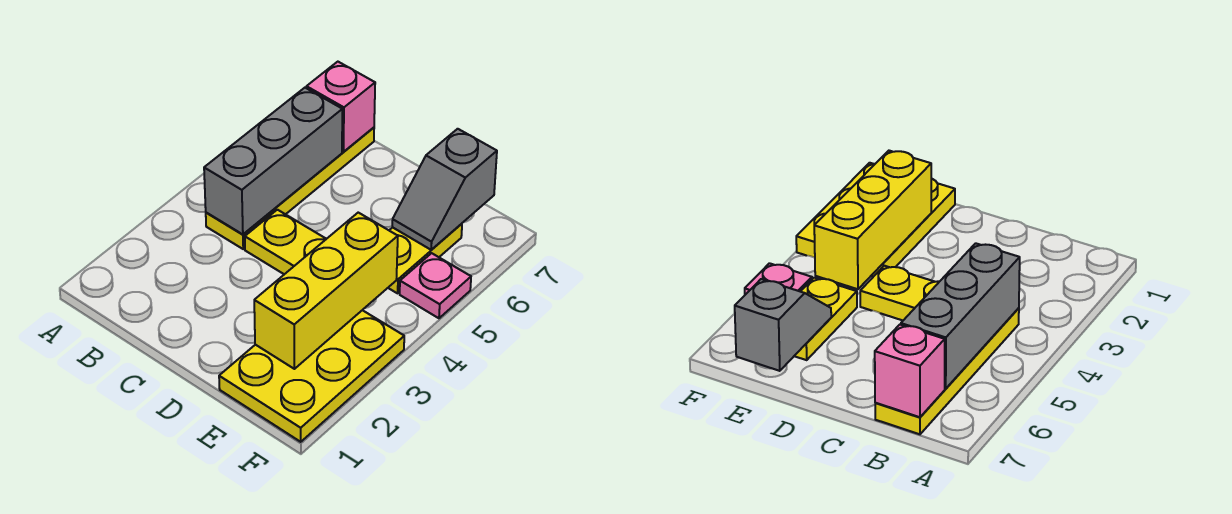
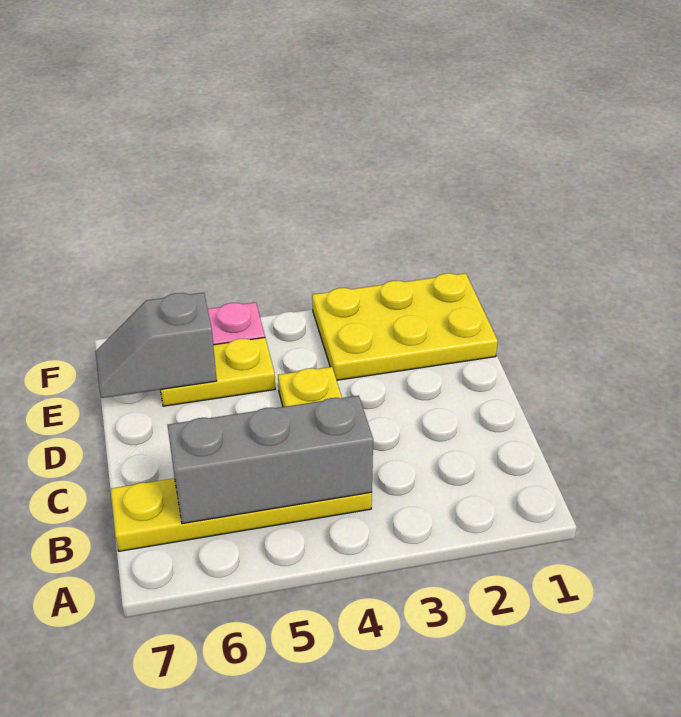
pink 1x1 brick [306,62,375,152] -> none
yellow 1x3 brick [254,213,398,369] -> none
grey 1x2 slope [392,129,497,250] -> grey 1x2 slope turned to [96,293,217,398]

